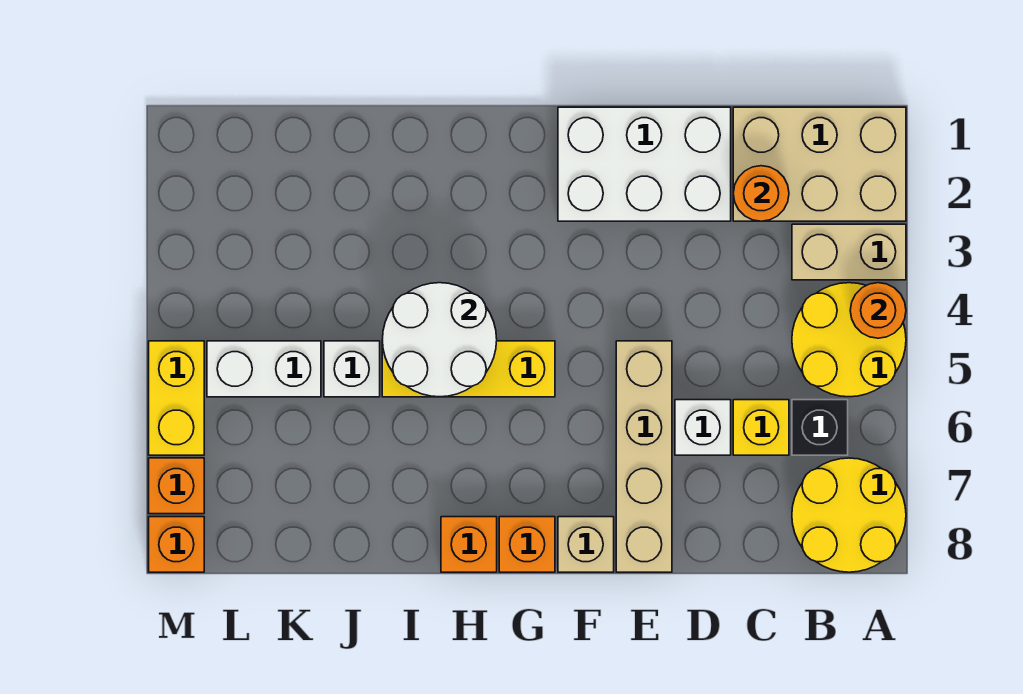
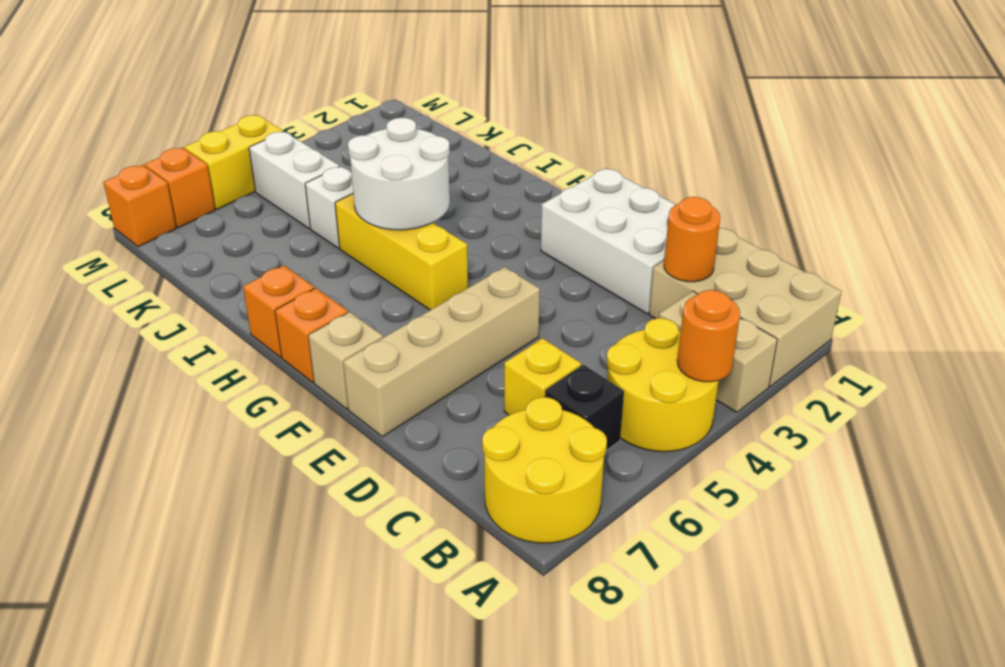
white 1x1 brick [675,400,731,455] -> none

